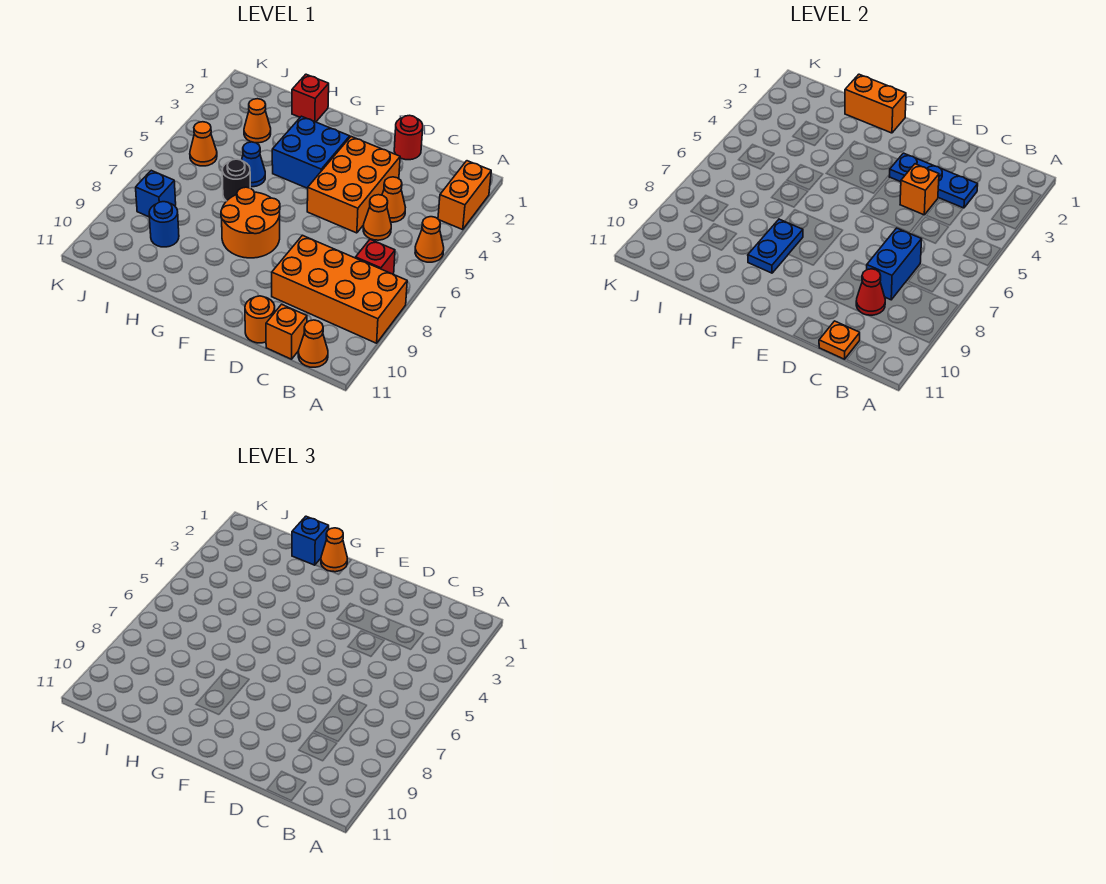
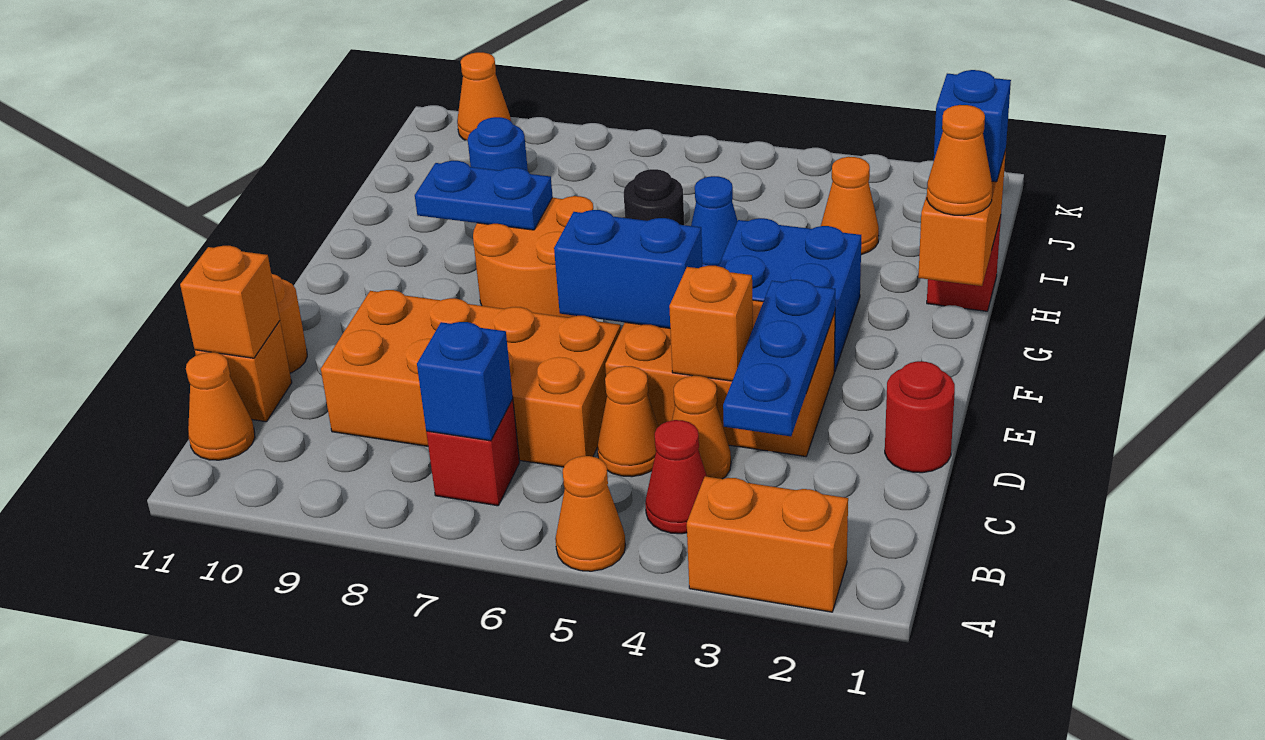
orange 2x4 brick [272,235,407,343] -> orange 2x4 brick turned to [321,290,621,467]
blue 1x2 brick [867,228,922,300] -> blue 1x2 brick moved to [554,210,702,328]
red 1x1 cone [856,269,885,315] -> red 1x1 cone moved to [645,420,707,534]
orange 1x1 plate [819,321,860,359] -> orange 1x1 brick [180,246,280,358]
orange 1x1 cone [190,122,217,166] -> orange 1x1 cone moved to [457,52,511,141]
blue 1x1 brick [136,170,176,217] -> blue 1x1 brick moved to [417,322,513,441]

